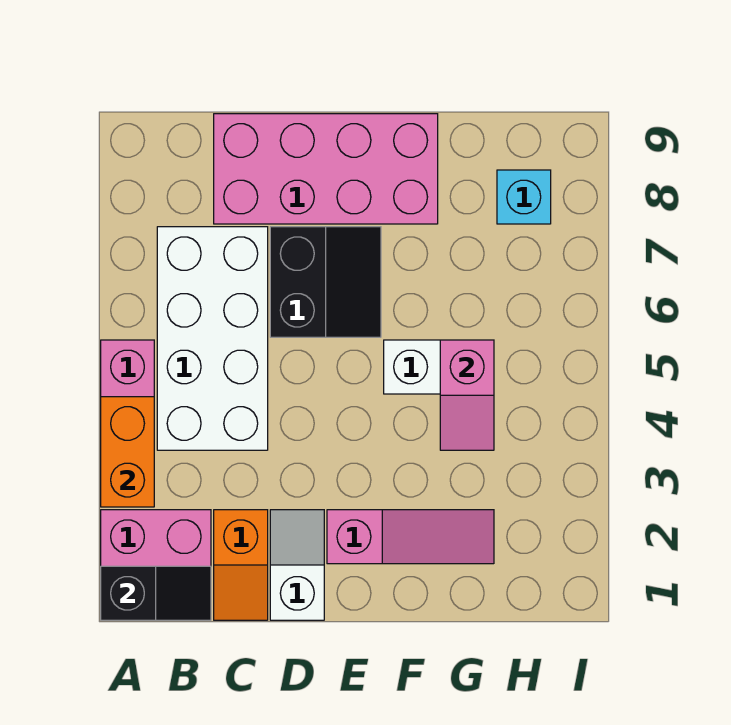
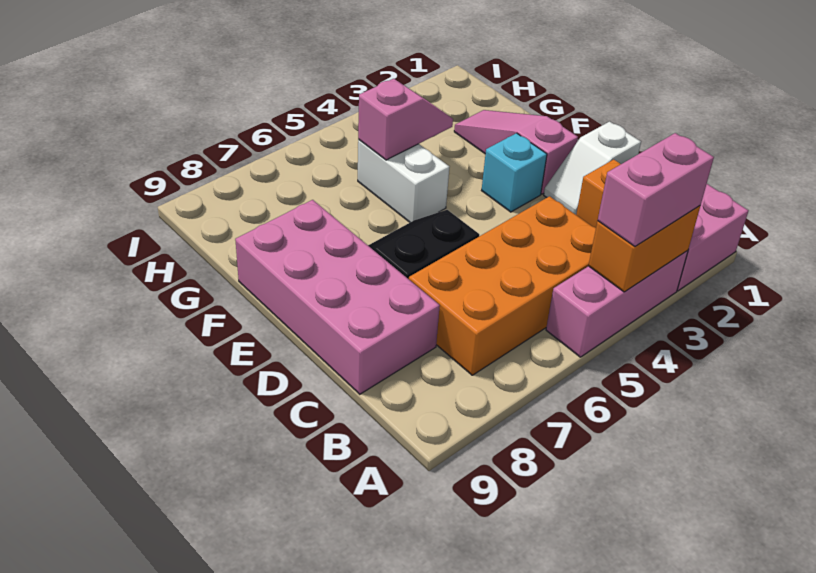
black 1x2 slope [101,566,211,620] -> none
none -> pink 1x2 brick [598,133,714,247]
white 2x4 brick [157,227,268,450] -> orange 2x4 brick [409,196,596,375]
cyan 1x1 brick [497,170,551,224] -> cyan 1x1 brick moved to [482,133,547,212]

